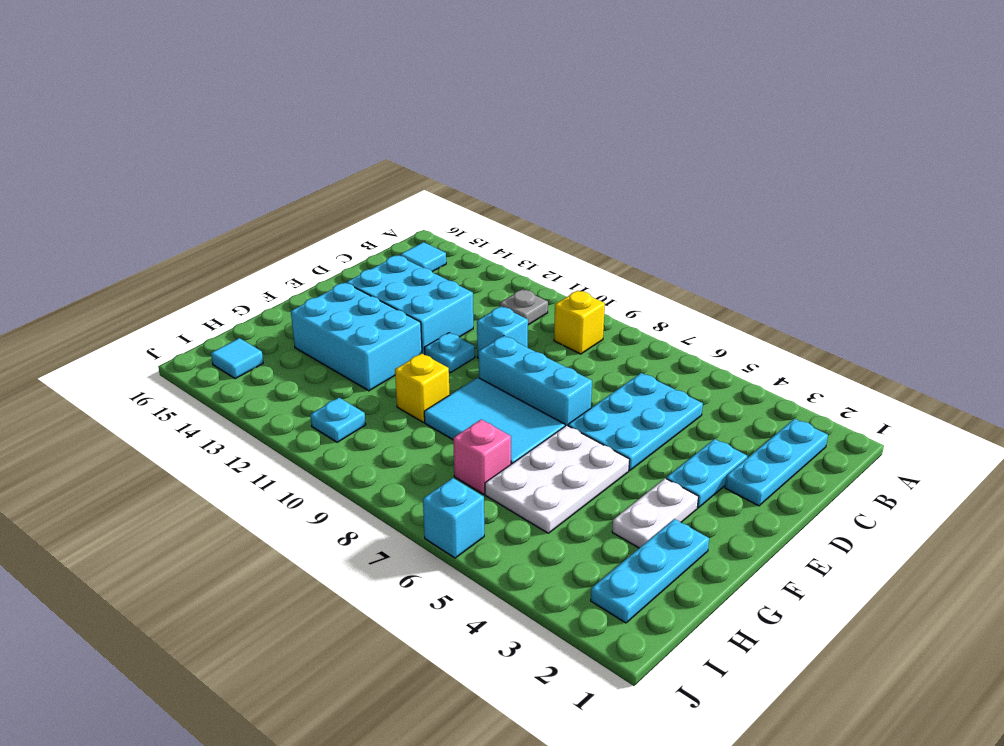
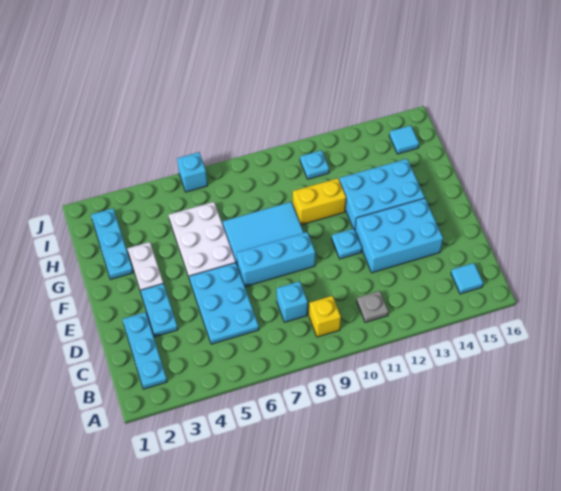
cyan 1x1 brick [477,306,528,358] -> cyan 1x1 brick moved to [277,281,308,322]
yellow 1x1 brick [395,354,449,422] -> yellow 1x2 brick [293,178,346,225]
pink 1x1 brick [453,420,511,494] -> none

